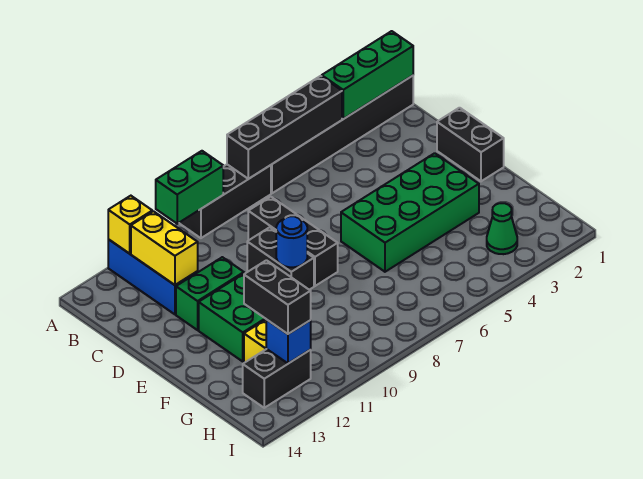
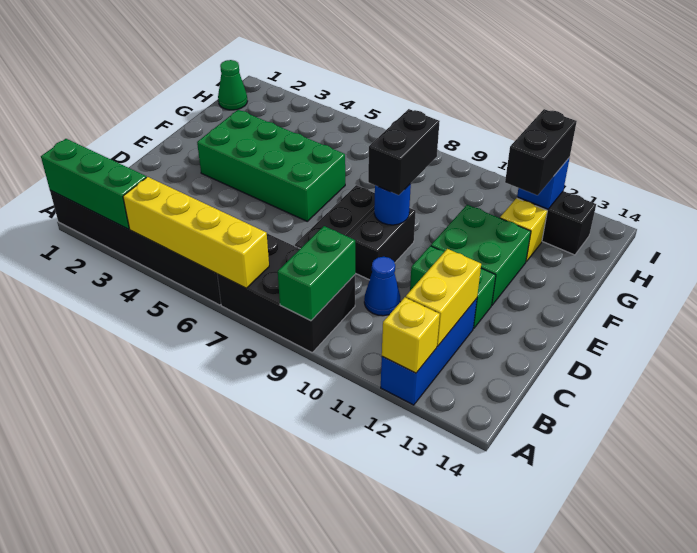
black 1x4 brick [227,76,342,179] -> yellow 1x4 brick [123,177,269,288]
black 1x3 brick [179,165,271,238] -> black 2x3 brick [217,233,355,352]
green 1x2 brick [156,151,223,224] -> green 1x2 brick turned to [278,226,355,321]
none -> blue 1x1 cone [364,257,400,316]
black 1x2 brick [437,108,504,181] -> black 1x2 brick moved to [368,109,440,195]
green 1x1 cone [487,203,517,254] -> green 1x1 cone moved to [218,60,247,110]

